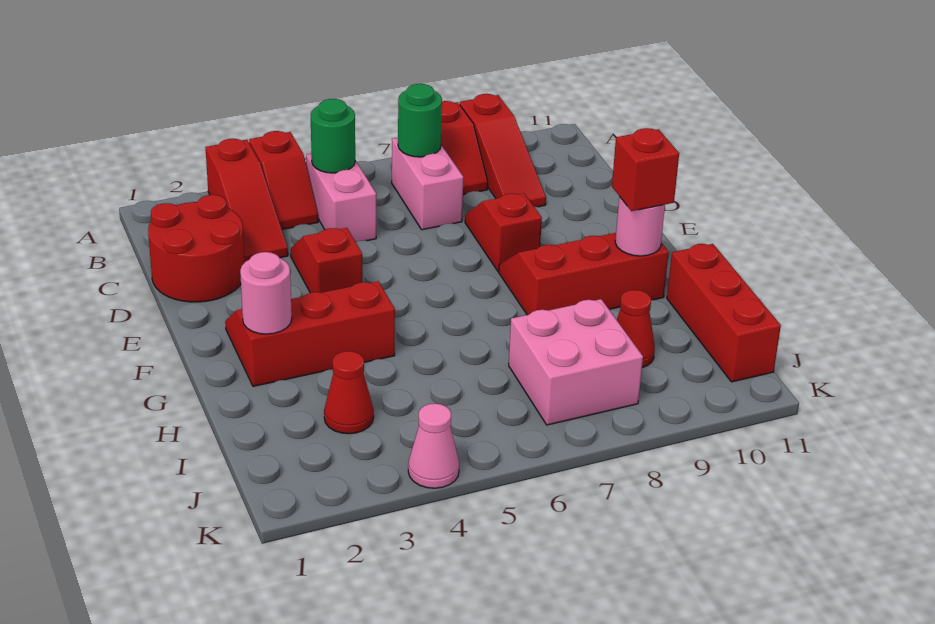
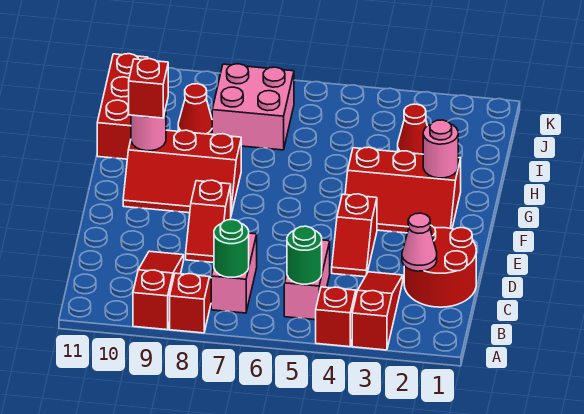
pink 1x1 cone [408,403,459,488] -> pink 1x1 cone moved to [402,213,437,271]

